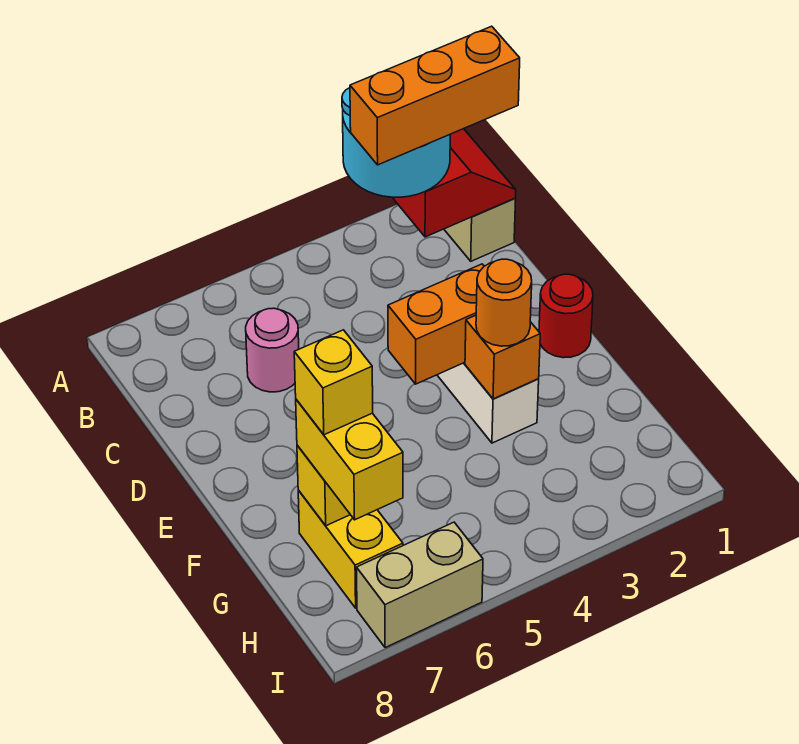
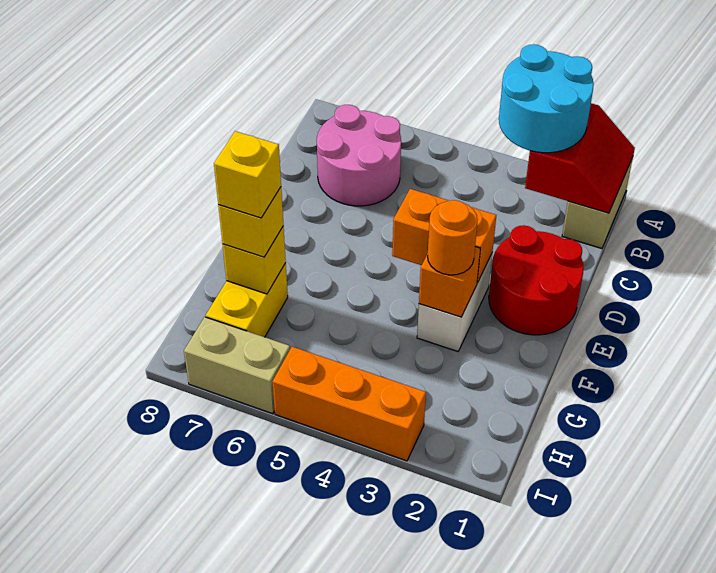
orange 1x3 brick [350,26,520,165] -> orange 1x3 brick moved to [272,347,426,461]
pink 1x1 round brick [246,308,299,392] -> pink 2x2 round brick [317,105,401,206]
red 1x1 round brick [539,274,593,358] -> red 2x2 round brick [489,225,584,335]
yellow 1x2 brick [296,400,403,520] -> yellow 1x1 brick [218,187,284,257]

